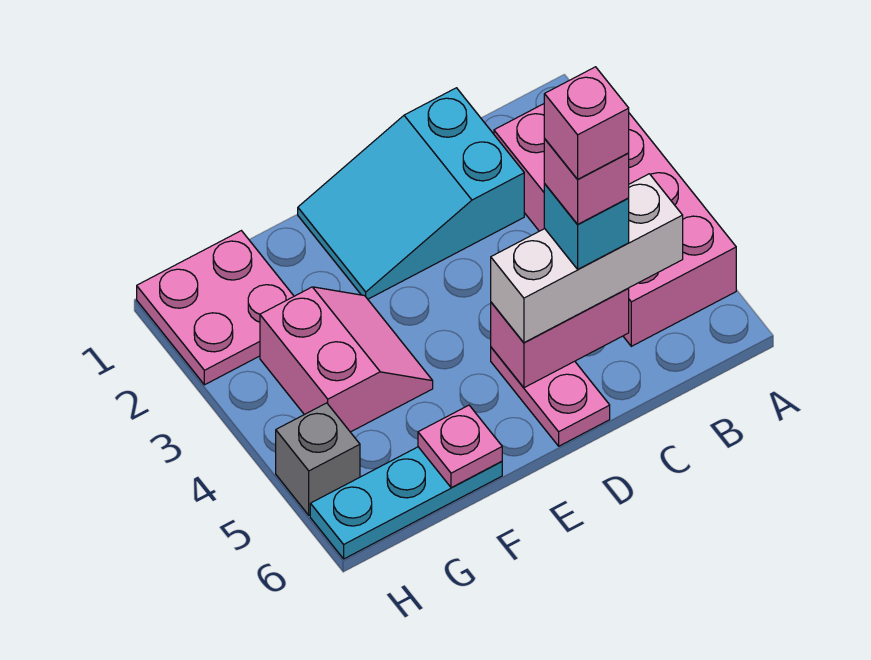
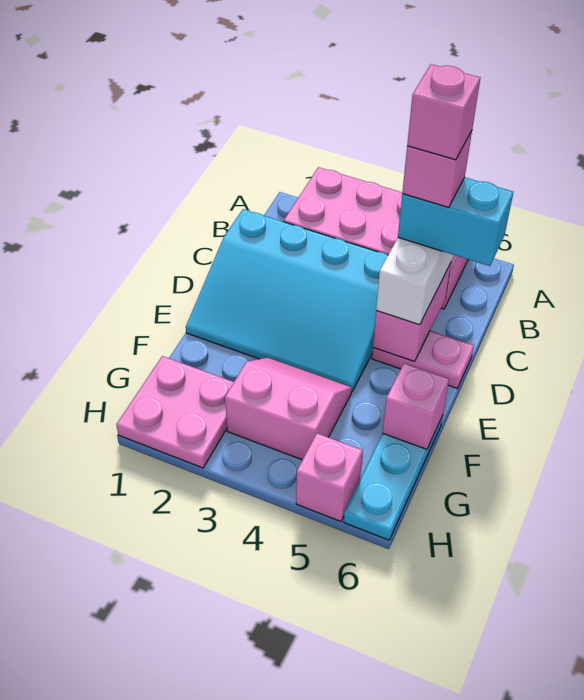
cyan 2x3 slope [298,88,524,299] -> cyan 3x4 slope [186,209,388,391]
cyan 1x1 brick [544,184,629,269] -> cyan 1x2 brick [398,177,513,266]
pink 1x1 plate [418,405,502,488] -> pink 1x1 brick [383,363,449,449]
grey 1x1 brick [276,403,360,515] -> pink 1x1 brick [296,433,363,521]

